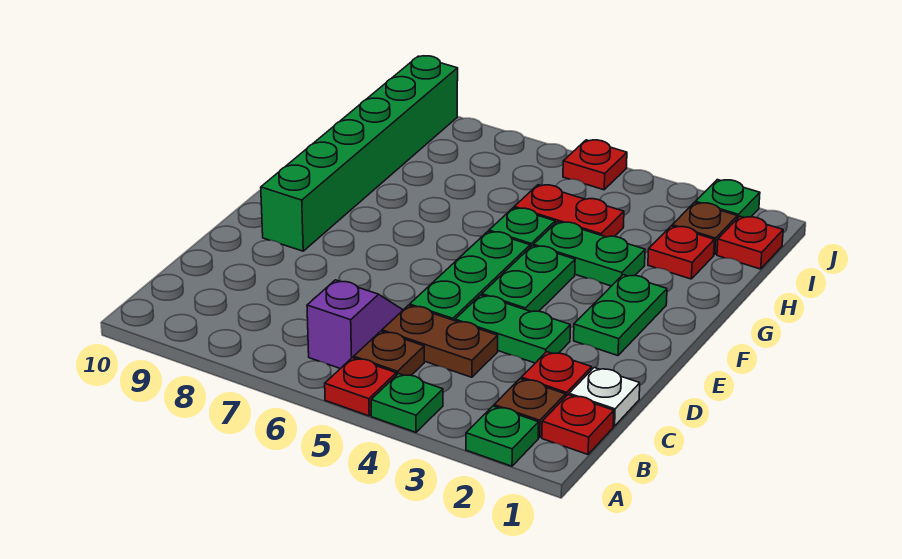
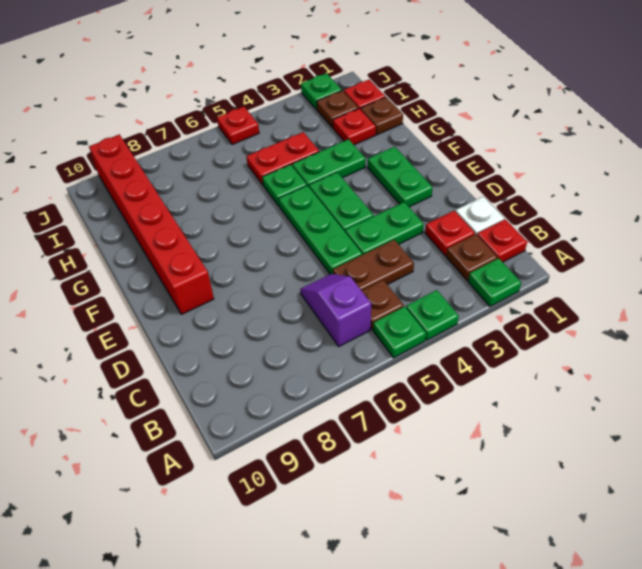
red 1x1 plate [325,358,396,416] -> green 1x1 plate [373,307,426,358]
green 1x6 brick [261,56,458,251] -> red 1x6 brick [89,134,214,314]
none -> brown 1x1 plate [361,97,403,135]

